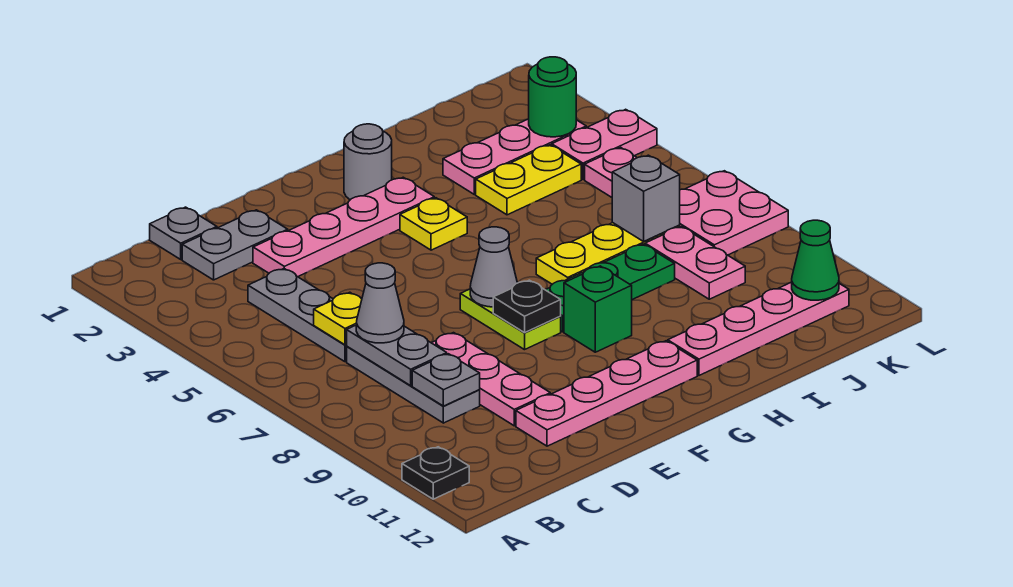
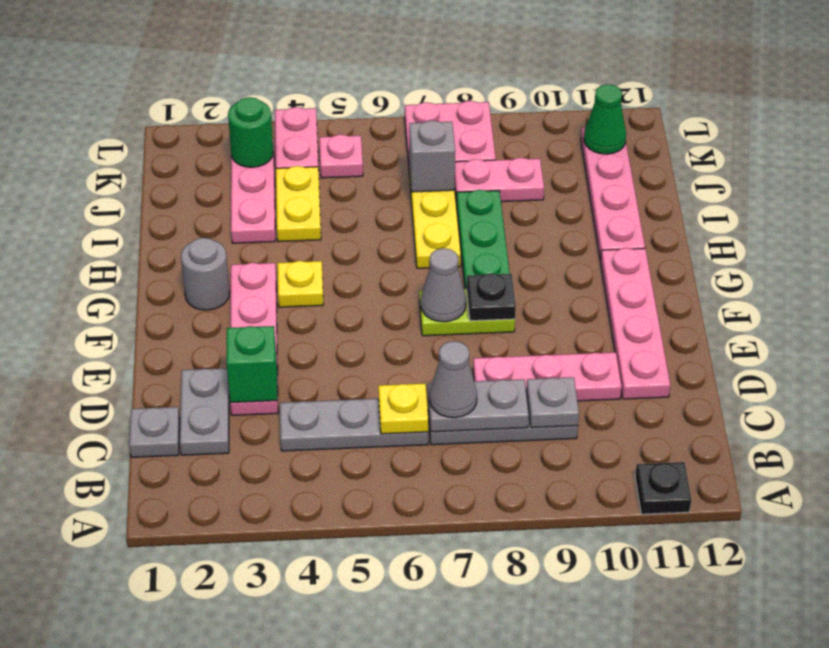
green 1x1 brick [564,266,632,352] -> green 1x1 brick moved to [227,326,277,403]

